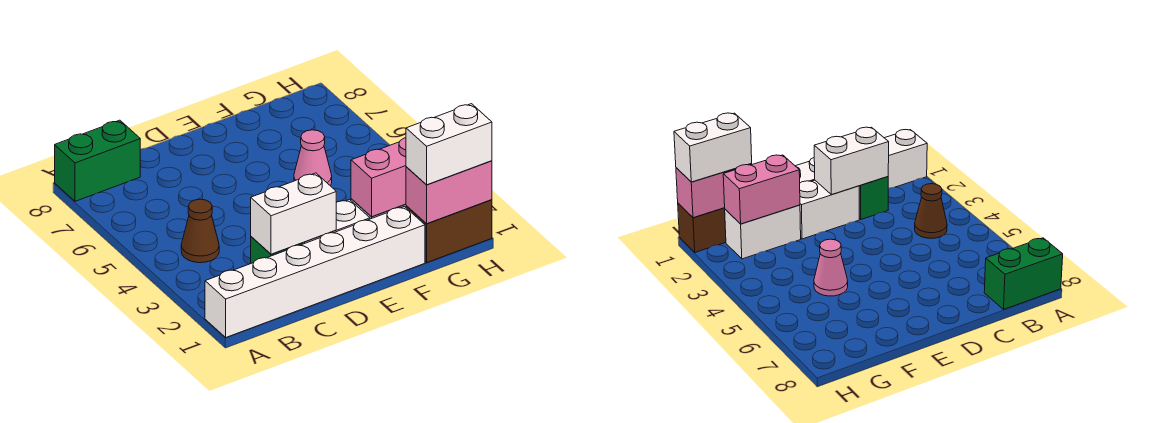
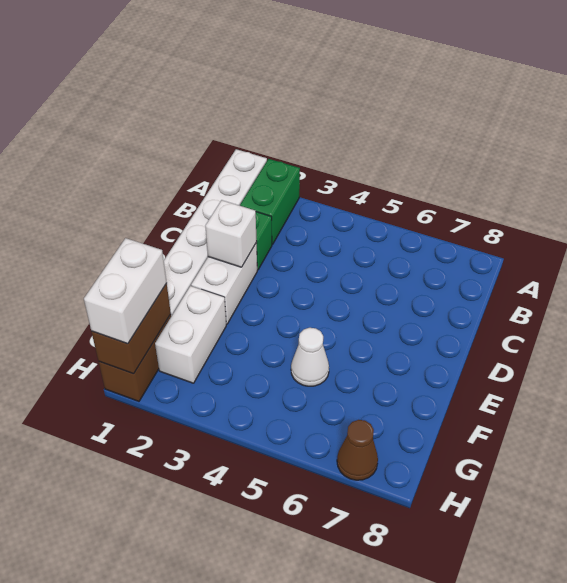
green 1x2 brick [55,120,140,201] -> green 1x2 brick moved to [240,159,300,245]
brown 1x1 cone [181,199,219,263] -> brown 1x1 cone moved to [337,420,378,480]
white 1x2 brick [251,173,336,254] -> white 1x1 brick [205,200,257,267]
pink 1x2 brick [351,138,406,217] -> none
pink 1x1 cone [294,130,332,186] -> white 1x1 cone [291,328,329,386]
pink 1x2 brick [406,161,492,224] -> brown 1x2 brick [91,284,171,374]

